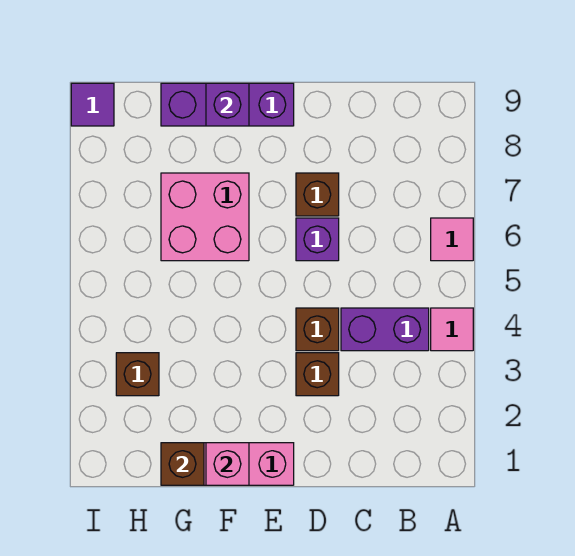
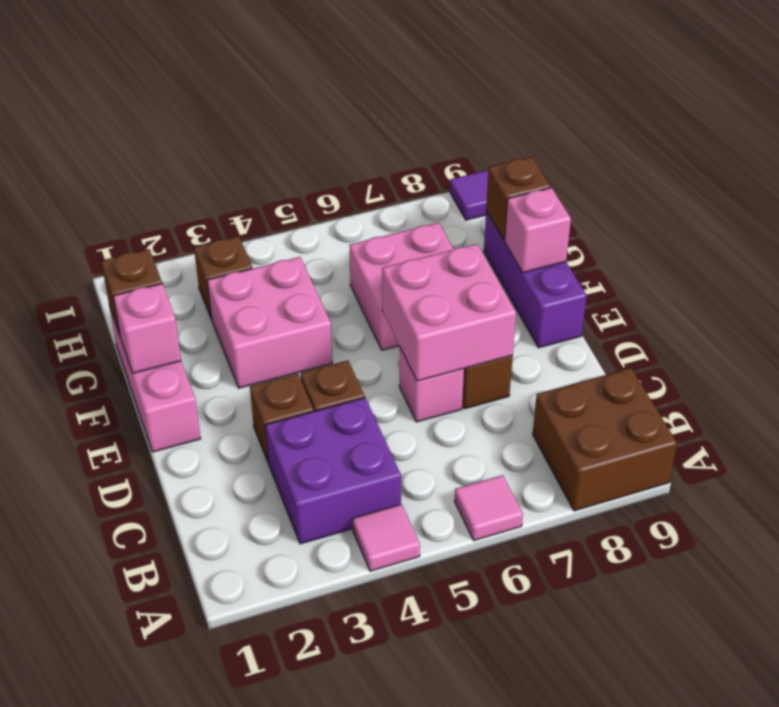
none -> brown 2x2 brick [533,368,677,511]
purple 1x2 brick [341,308,429,351] -> purple 2x2 brick [265,398,401,544]
purple 1x1 brick [296,218,339,261] -> pink 1x1 brick [399,348,464,422]
none -> pink 2x2 brick [382,244,516,381]
none -> pink 2x2 brick [207,257,332,388]
purple 1x1 brick [206,83,249,126] -> pink 1x1 brick [505,188,571,273]
none -> brown 1x1 brick [486,157,551,240]

